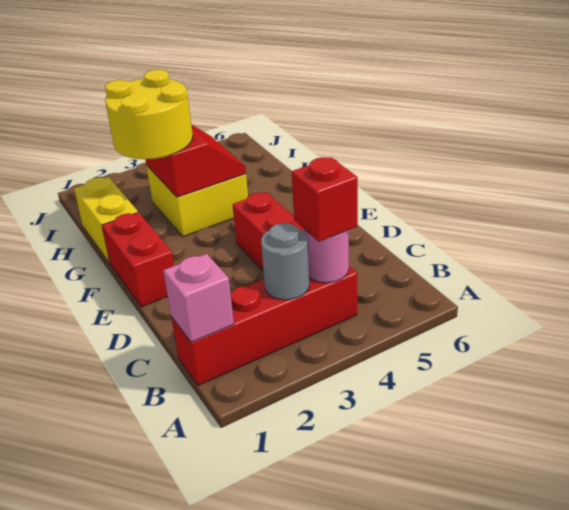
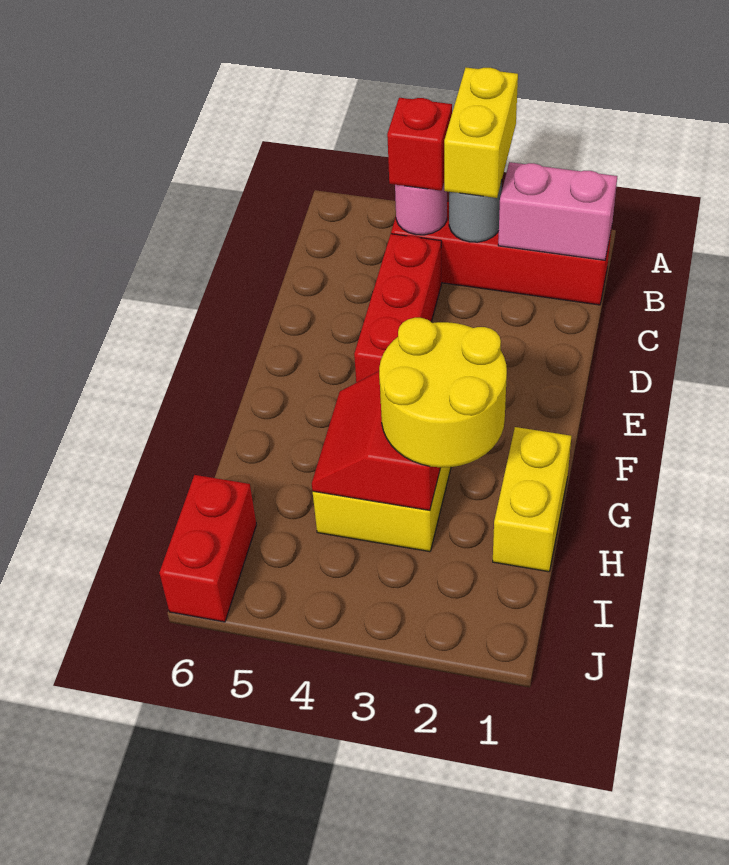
none -> yellow 1x2 brick [444,68,518,198]
pink 1x1 brick [163,254,234,342] -> pink 1x2 brick [498,162,617,260]
red 1x2 brick [102,212,174,307] -> red 1x2 brick moved to [159,475,256,622]

